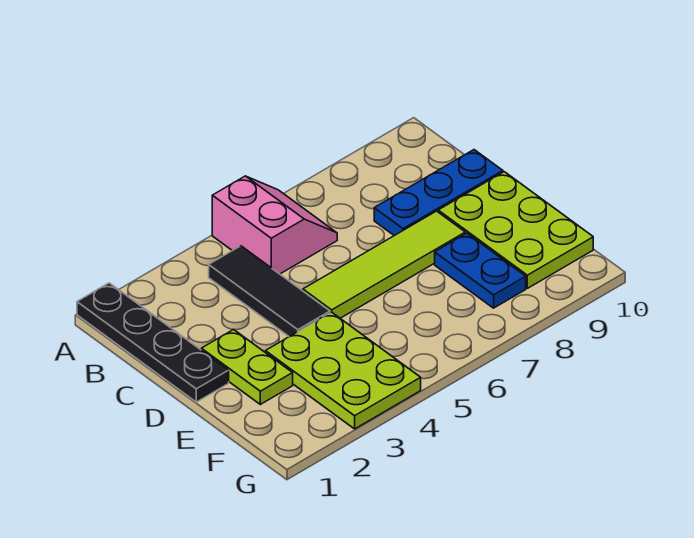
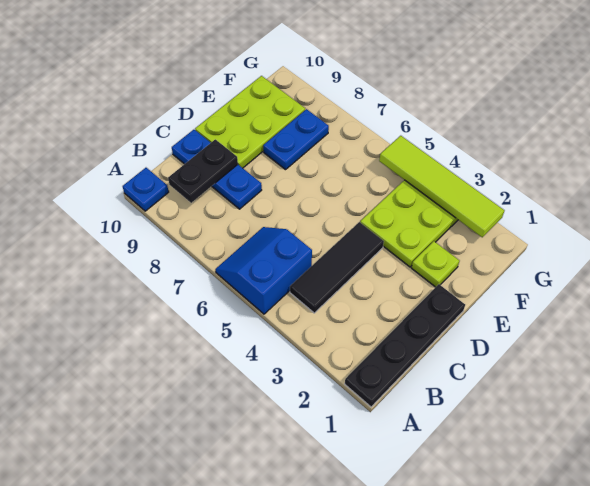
pink 2x2 slope [212,176,337,274] -> blue 2x2 slope [215,227,312,314]
none -> blue 1x1 plate [123,168,169,211]
none -> black 1x2 plate [168,139,238,203]
lime 1x2 plate [201,329,293,404] -> lime 1x1 plate [412,241,459,287]
lime 1x4 tile [303,211,465,318] -> lime 1x4 tile moved to [379,136,505,237]

